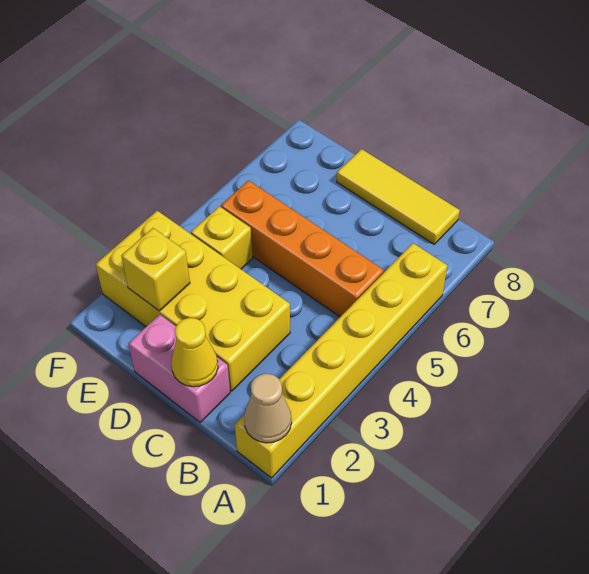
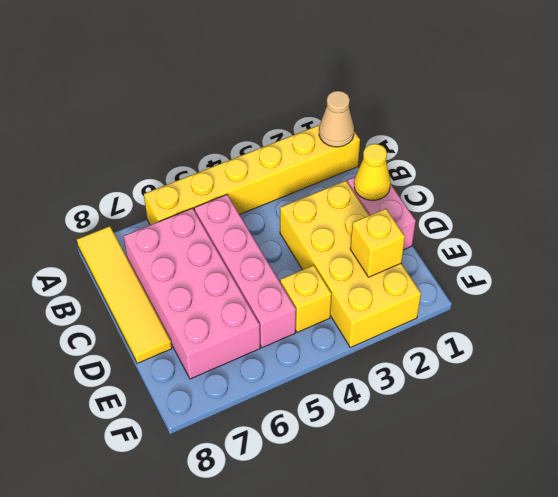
orange 1x4 brick [221,181,384,317] -> pink 1x4 brick [194,195,296,348]
none -> pink 2x4 brick [124,208,260,379]
yellow 1x3 tile [337,149,460,244] -> yellow 1x4 tile [77,226,172,363]

